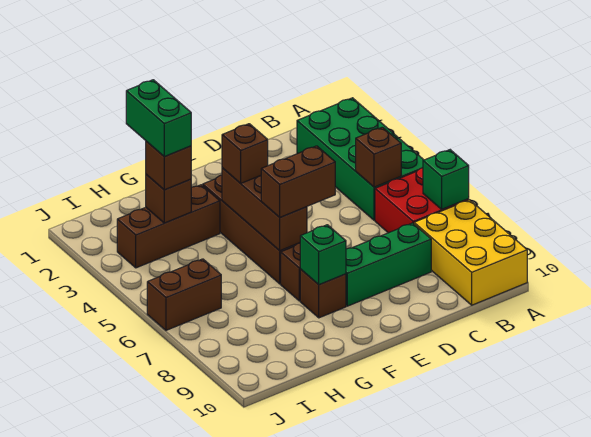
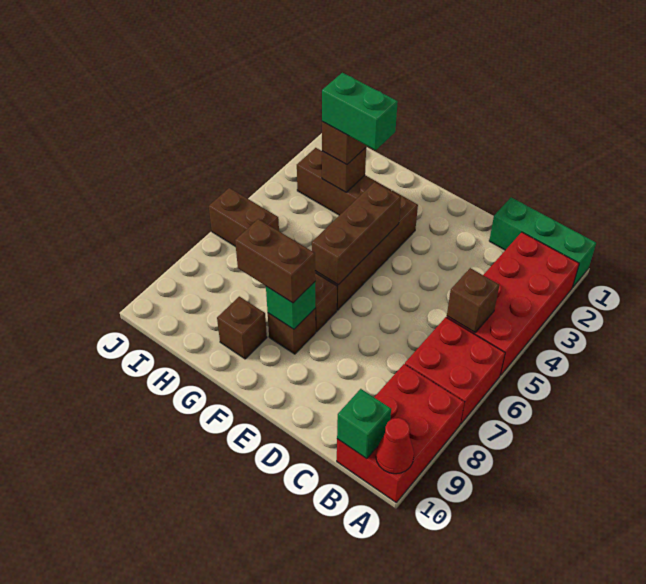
green 2x4 brick [297,98,423,220] -> red 2x4 brick [447,232,579,375]
green 1x1 brick [423,150,469,209] -> green 1x1 brick moved to [337,389,391,459]
yellow 2x3 brick [414,200,527,305] -> red 2x3 brick [337,364,464,502]
none -> red 1x1 cone [376,418,414,474]
green 1x3 brick [346,223,431,306] -> green 1x3 brick moved to [489,197,596,288]
brown 1x2 brick [261,146,335,217] -> brown 1x2 brick moved to [235,219,315,303]
brown 1x1 brick [222,124,268,183] -> brown 1x1 brick moved to [217,297,267,359]
green 1x2 brick [126,80,191,157] -> green 1x2 brick turned to [322,73,398,150]

